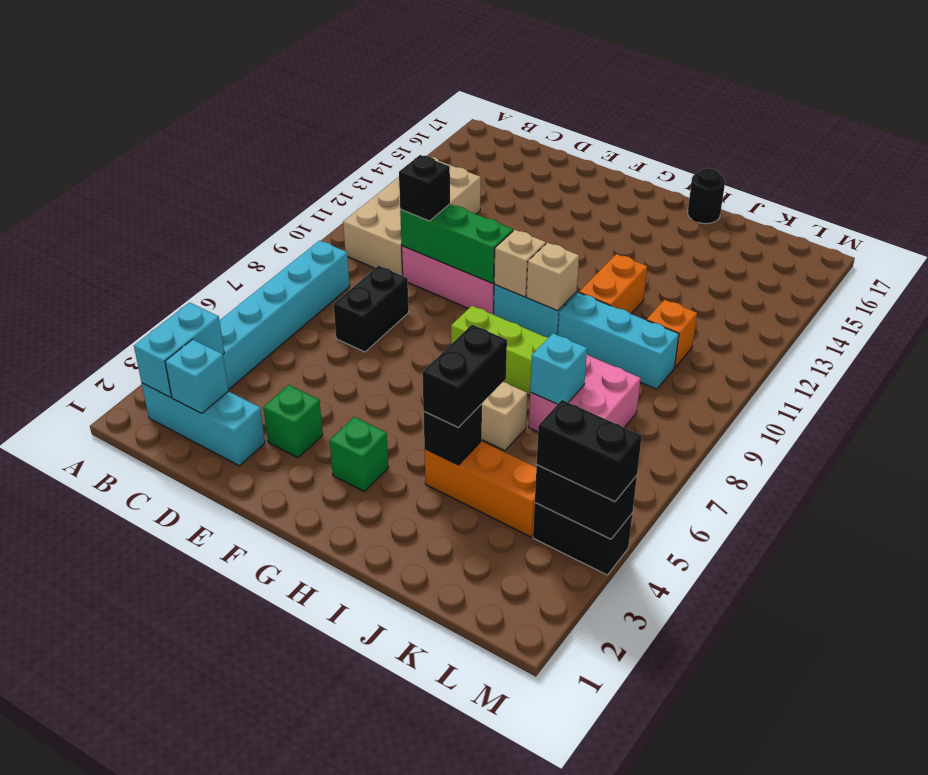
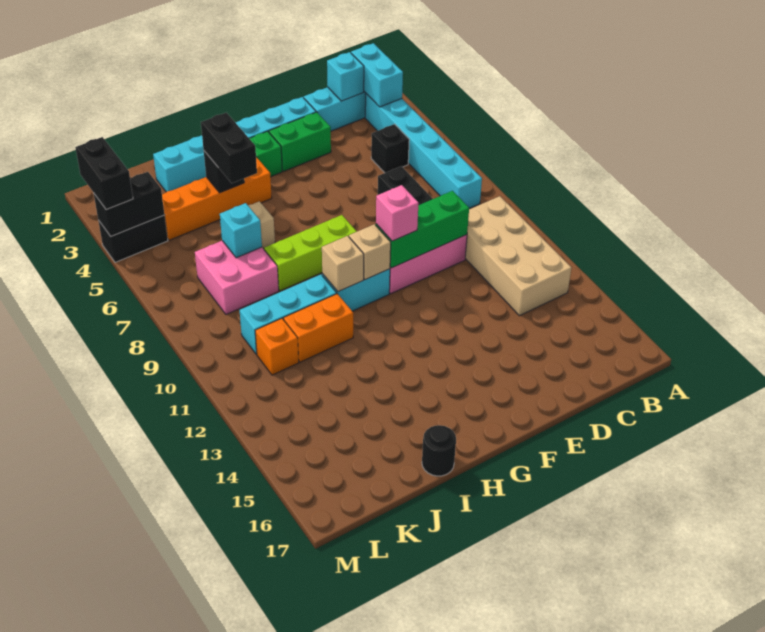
black 1x1 brick [399,155,450,221] -> black 1x1 brick moved to [371,124,409,173]
none -> cyan 1x6 brick [153,97,316,192]
green 1x1 brick [263,385,323,458] -> green 1x2 brick [269,112,331,171]
none -> pink 1x1 brick [376,185,418,241]
orange 1x3 brick [425,441,536,537] -> orange 1x4 brick [162,157,272,240]
orange 1x2 brick [579,254,647,314] -> orange 1x2 brick turned to [283,294,353,362]
black 1x2 brick [537,400,642,501] -> black 1x2 brick turned to [75,137,133,210]

